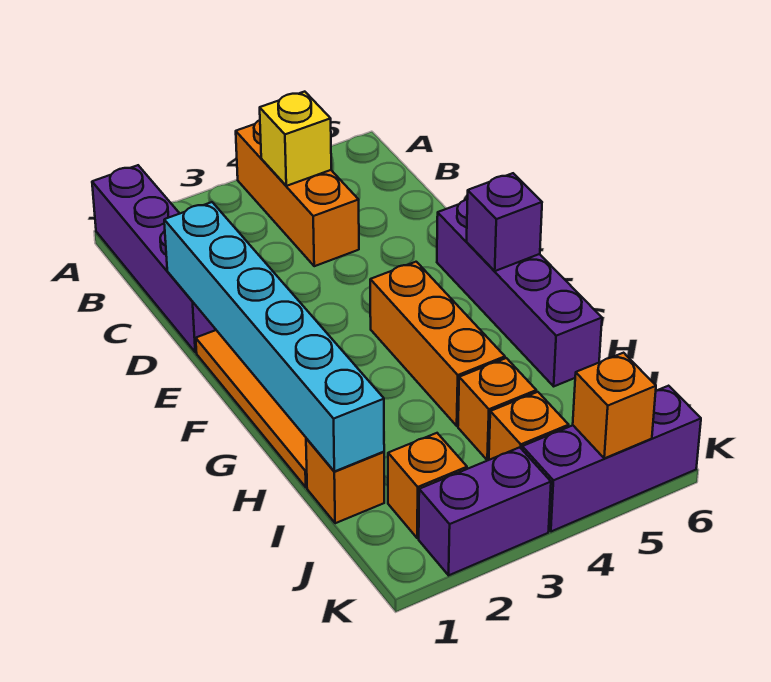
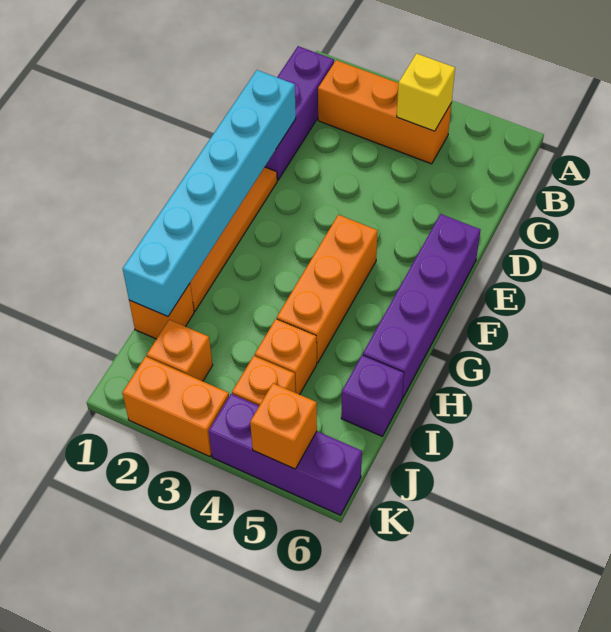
purple 1x4 brick [92,165,216,352] -> purple 1x3 brick [265,46,334,180]
orange 1x3 brick [236,120,359,266] -> orange 1x3 brick turned to [318,60,451,164]
purple 1x1 brick [467,173,542,271] -> purple 1x1 brick moved to [341,355,404,436]
purple 1x2 brick [419,447,551,575] -> orange 1x2 brick [122,357,229,457]

